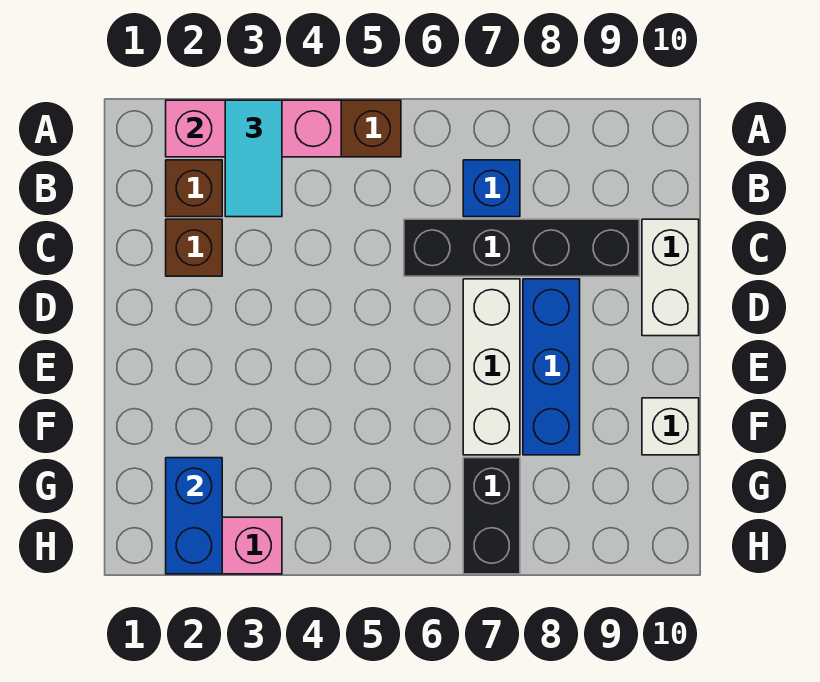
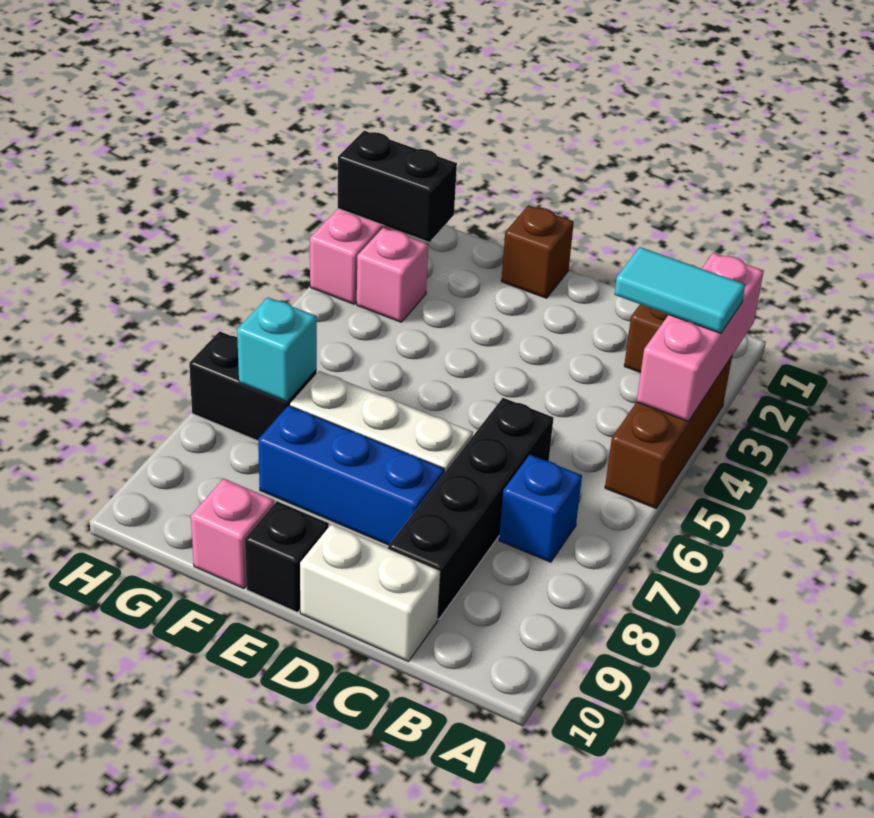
brown 1x1 brick [166,219,222,276] -> brown 1x1 brick moved to [501,205,574,298]
none -> black 1x1 brick [245,501,329,612]
white 1x1 brick [642,398,699,455] -> pink 1x1 brick [191,478,274,589]
blue 1x2 brick [166,458,222,574] -> black 1x2 brick [338,131,457,242]
none -> pink 1x1 brick [357,228,428,322]
none -> cyan 1x1 brick [237,297,317,402]

